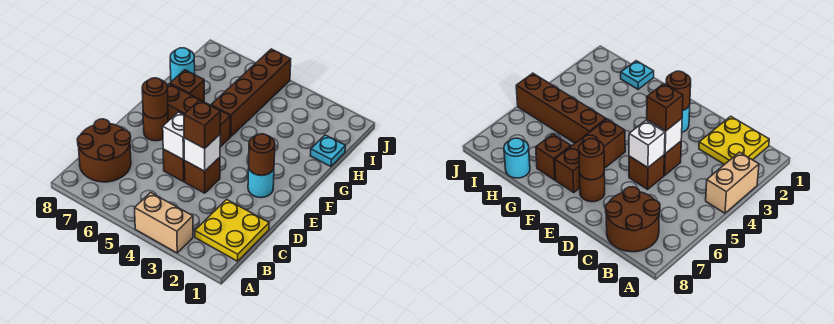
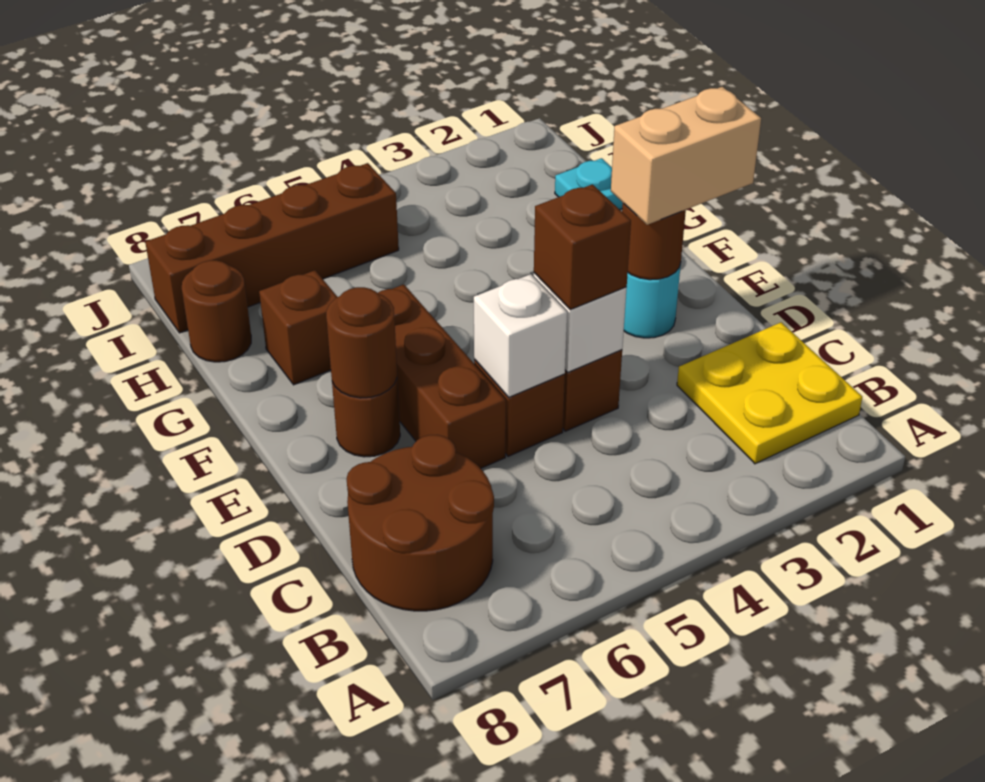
tan 1x2 brick [135,193,193,253] -> tan 1x2 brick moved to [611,87,761,225]
brown 1x3 brick [167,84,230,147] -> brown 1x3 brick turned to [378,284,506,468]
brown 1x4 brick [211,49,291,137] -> brown 1x4 brick turned to [145,163,399,333]
cyan 1x1 round brick [170,48,195,82] -> brown 1x1 round brick [182,260,251,362]

